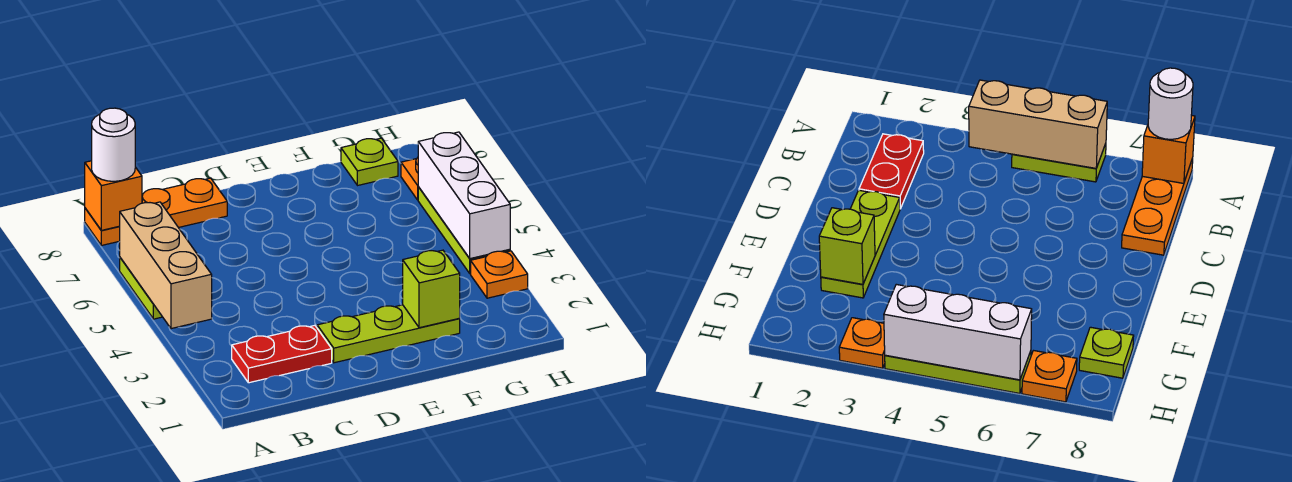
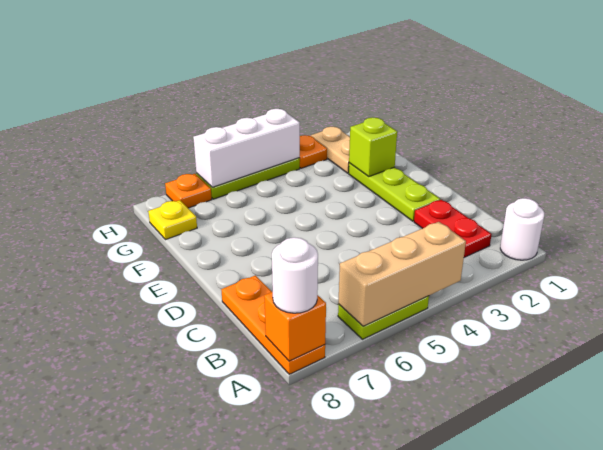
none -> white 1x1 round brick [500,198,544,260]
none -> tan 1x2 plate [311,127,350,173]
lime 1x1 plate [341,138,398,186] -> yellow 1x1 plate [148,200,197,240]

